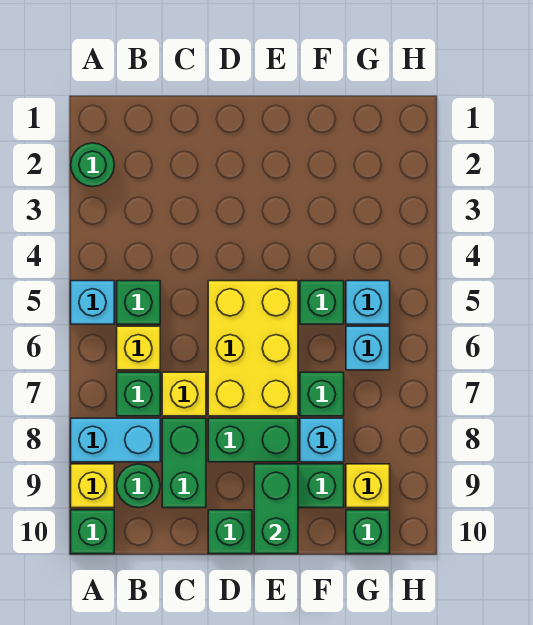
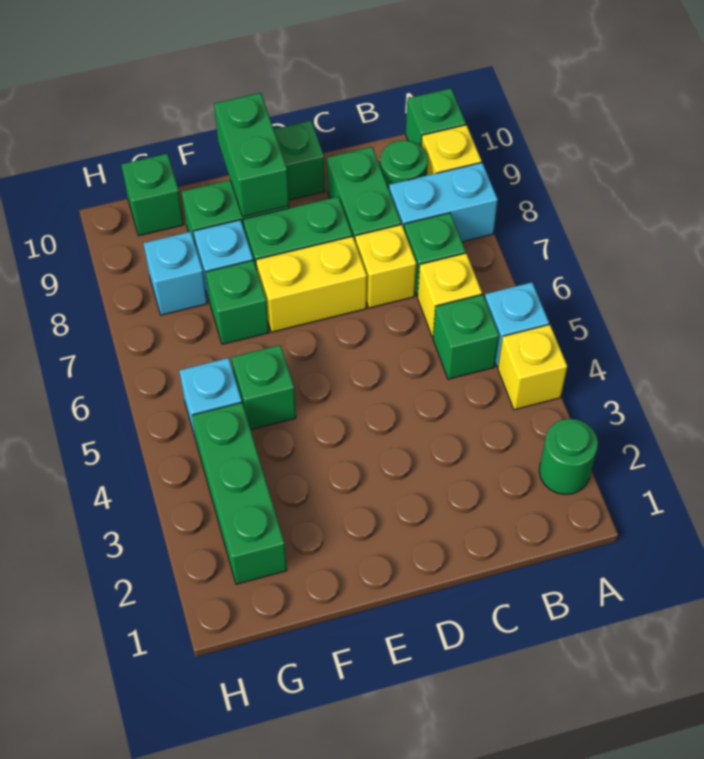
yellow 2x3 brick [208,281,298,416] -> yellow 1x2 brick [256,236,367,332]
none -> green 1x3 brick [192,403,287,584]
cyan 1x1 brick [346,326,390,370] -> cyan 1x1 brick moved to [144,232,207,315]
yellow 1x1 brick [346,464,390,508] -> yellow 1x1 brick moved to [498,325,567,410]

